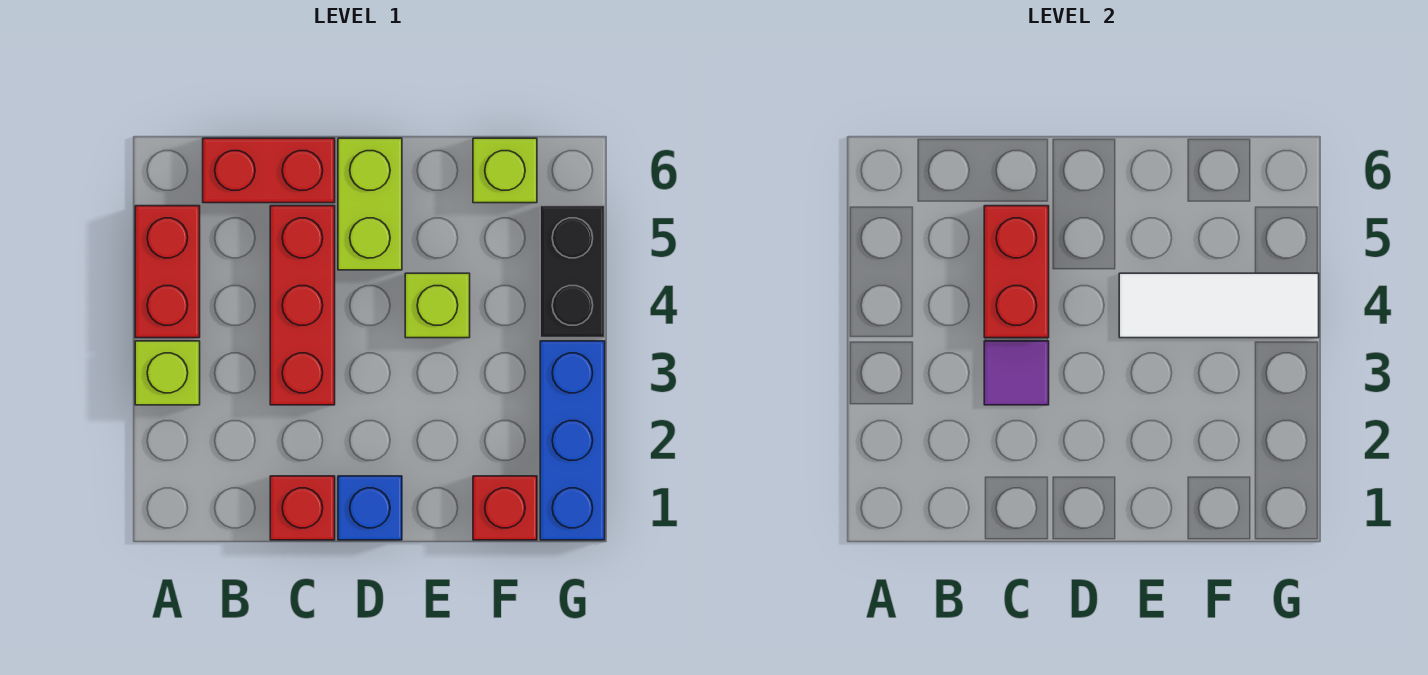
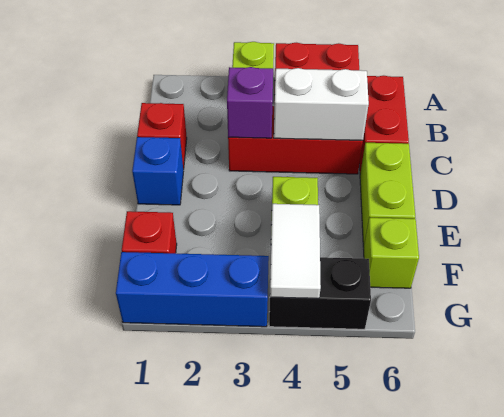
purple 1x1 tile [984,341,1049,405] -> purple 1x1 brick [227,67,273,138]
red 1x2 brick [984,206,1049,338] -> white 1x2 brick [274,68,369,140]
lime 1x2 brick [338,138,402,270] -> lime 1x2 brick turned to [360,143,415,247]
white 1x3 tile [1119,273,1319,338] -> white 1x2 tile [270,204,321,298]

